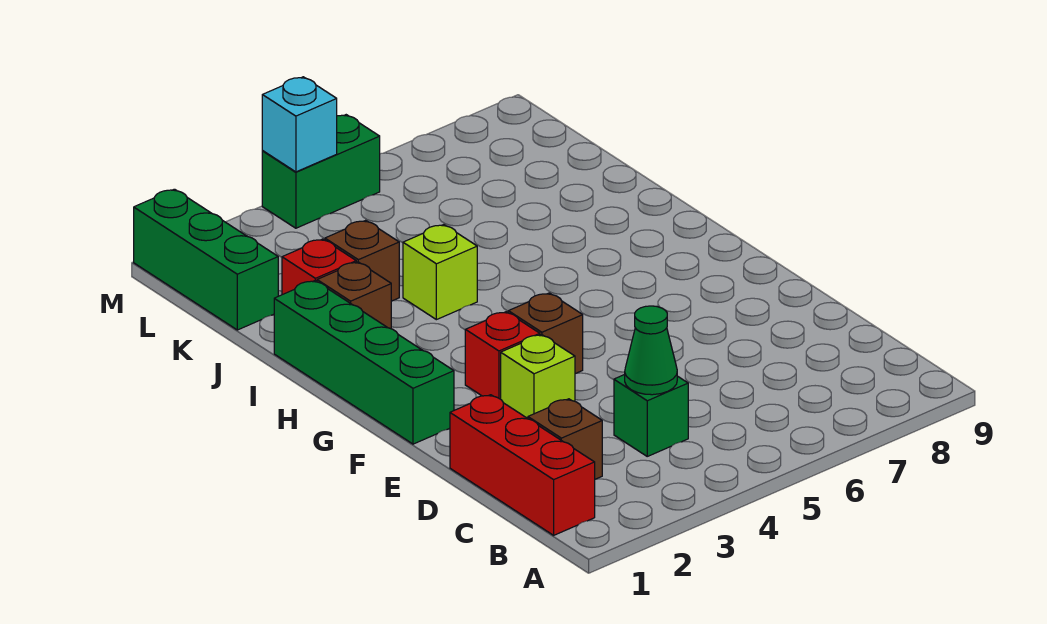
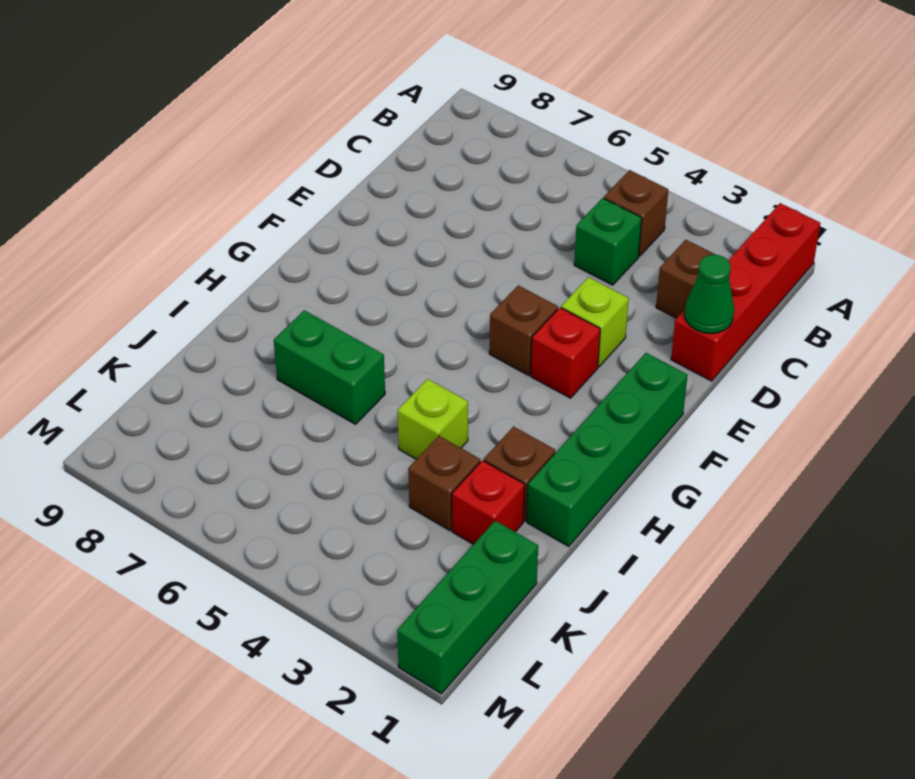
red 1x3 brick [450,395,595,535] -> red 1x4 brick [671,203,820,381]
none -> brown 1x1 brick [604,170,668,256]
green 1x1 cone [625,306,677,395] -> green 1x1 cone moved to [685,255,734,334]
green 1x2 brick [262,115,380,228] -> green 1x2 brick moved to [274,310,385,424]
cyan 1x1 brick [262,77,337,172] -> none

